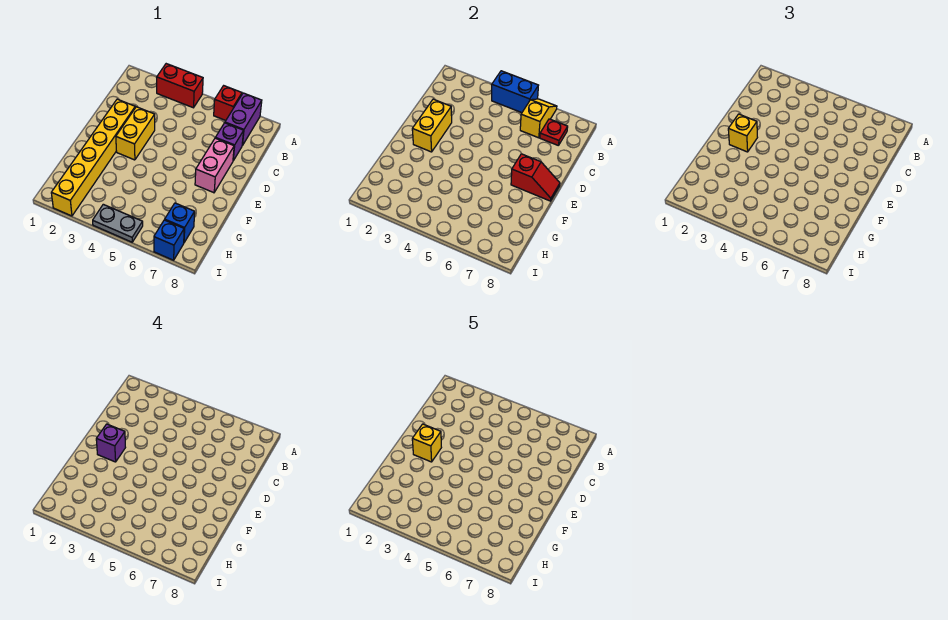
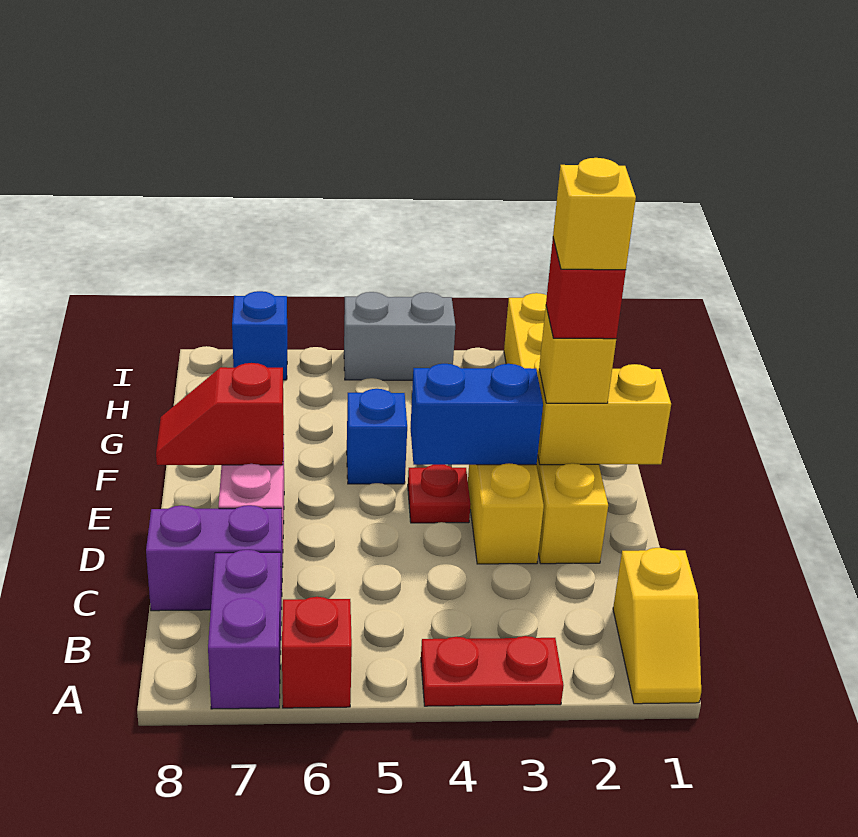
red 1x2 brick [157,64,203,108] -> red 1x2 plate [421,636,564,706]
blue 1x2 brick [492,71,538,113] -> blue 1x2 brick moved to [410,364,543,465]
yellow 1x2 slope [520,99,557,138] -> yellow 1x2 slope moved to [613,548,701,704]
red 1x1 plate [540,119,568,146] -> red 1x1 plate moved to [408,465,471,523]
purple 1x1 brick [216,123,244,161] -> purple 1x2 brick [146,505,283,611]
yellow 1x2 brick [412,99,452,152] -> yellow 1x2 brick turned to [538,364,671,465]
purple 1x1 brick [96,424,125,462] -> red 1x1 brick [546,238,626,339]
blue 1x1 brick [165,203,195,242] -> blue 1x1 brick moved to [347,389,407,484]
grey 1x2 plate [93,204,143,242] -> grey 1x2 brick [344,292,455,380]

